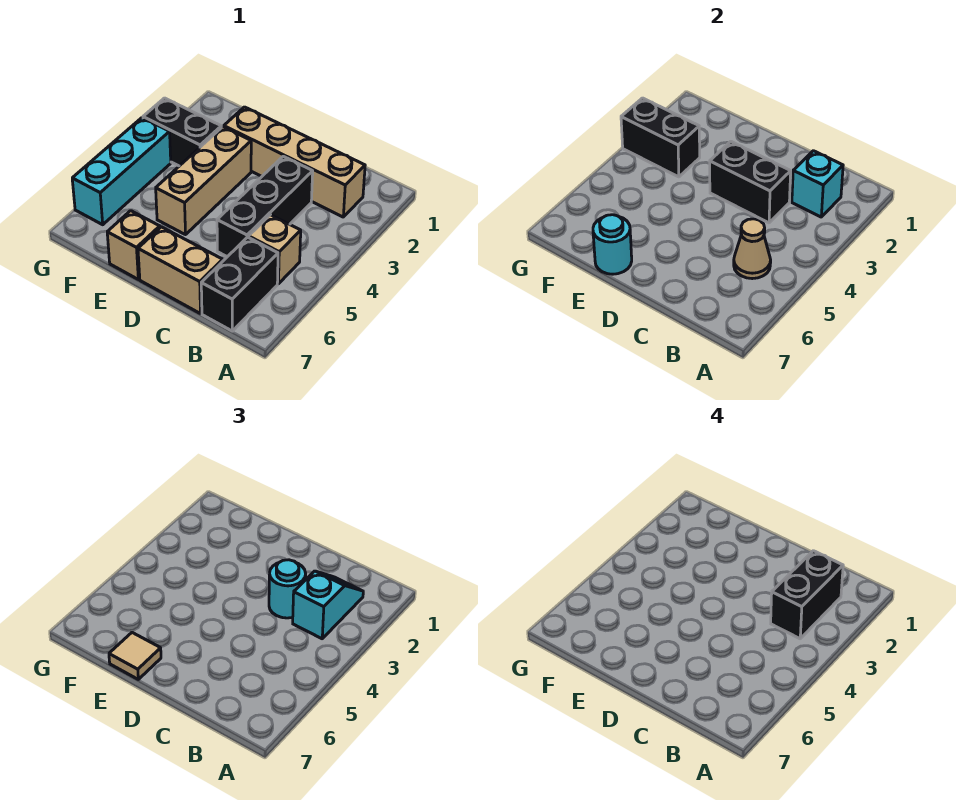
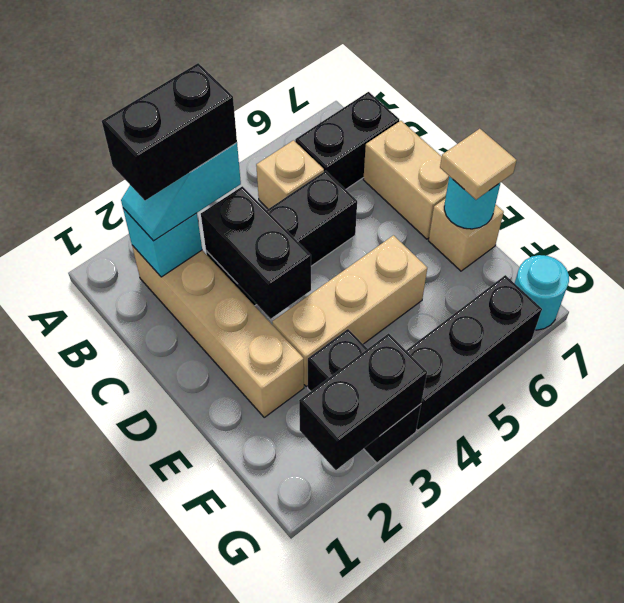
tan 1x1 cone [734,219,771,279] -> none
cyan 1x1 round brick [269,560,306,618] -> cyan 1x1 round brick moved to [515,255,569,330]
black 1x2 brick [621,98,700,177] -> black 1x2 brick turned to [299,333,427,470]
cyan 1x3 brick [72,118,171,225] -> black 1x3 brick [406,275,542,430]

